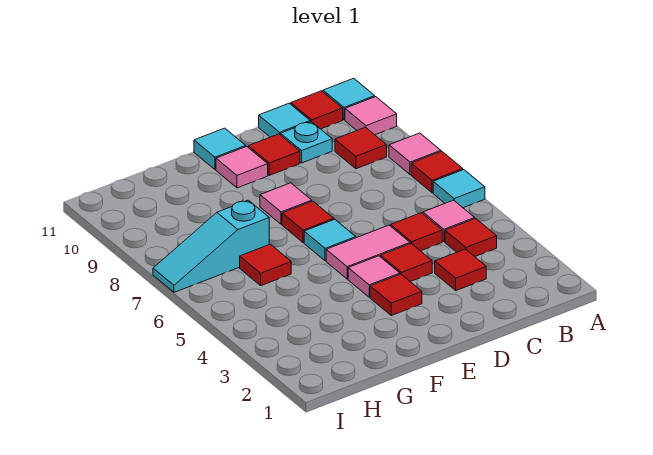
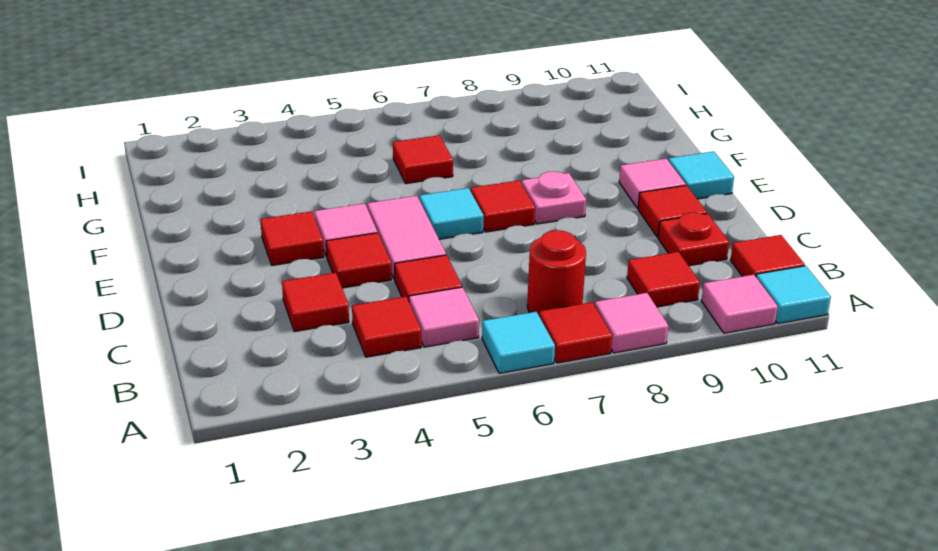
none -> red 1x1 round brick [527,230,586,315]
cyan 1x1 plate [281,122,332,163] -> red 1x1 plate [658,212,729,266]
cyan 1x1 tile [259,103,310,137] -> none
pink 1x1 tile [260,183,312,224] -> pink 1x1 plate [522,171,586,224]
cyan 1x3 slope [153,200,269,292] -> none

